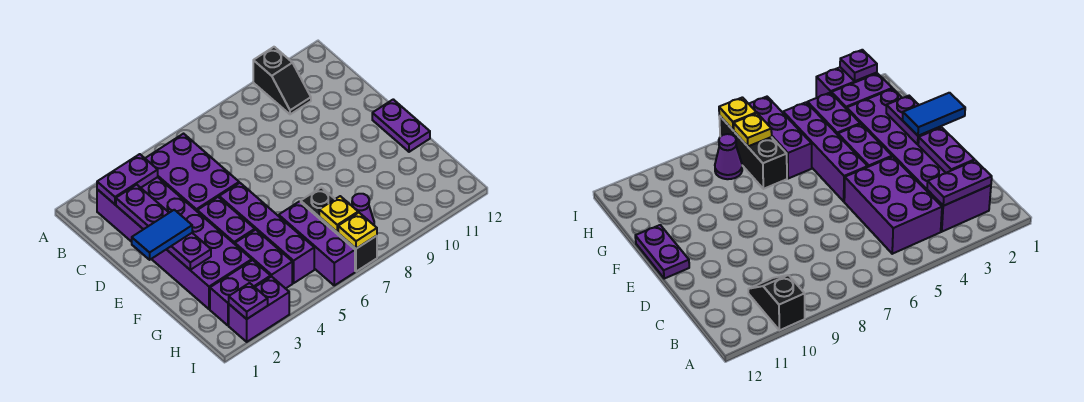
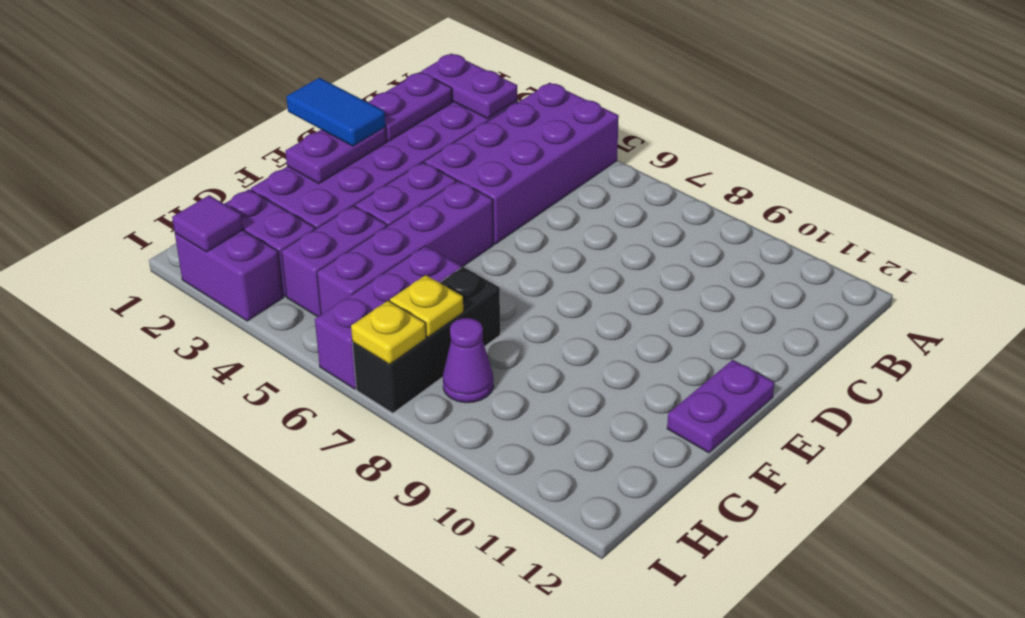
black 1x2 slope [253,47,311,114] -> none
purple 2x3 brick [145,134,239,211] -> purple 2x4 brick [424,83,619,244]
purple 1x1 plate [229,283,268,319] -> purple 1x1 tile [172,195,243,252]

